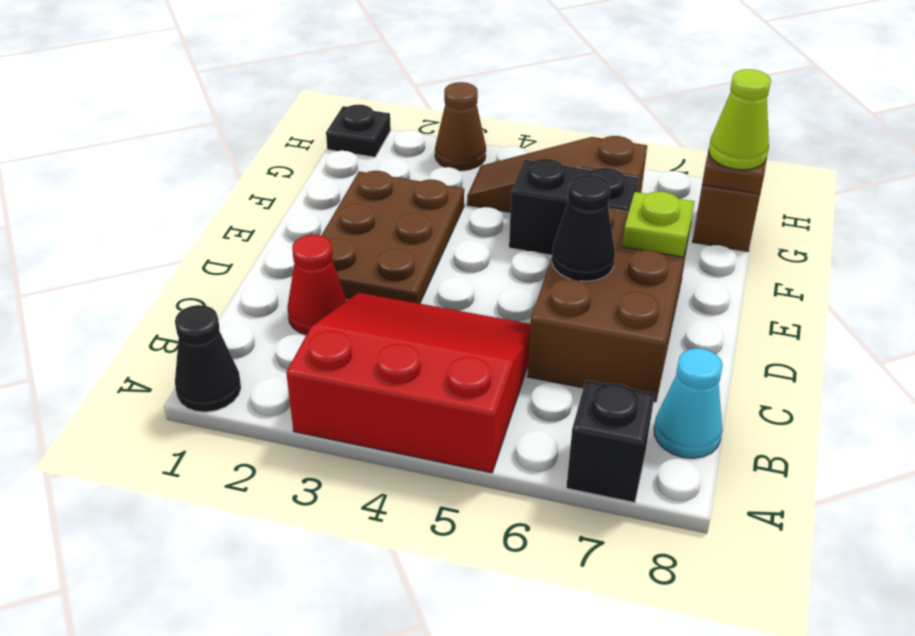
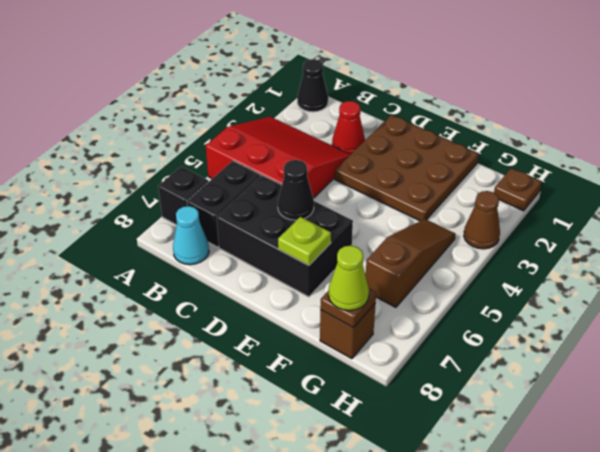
red 3x3 slope [286,293,531,473] -> red 3x3 slope turned to [206,117,351,198]
brown 2x3 brick [527,206,690,402] -> black 2x3 brick [216,175,353,297]
brown 2x3 plate [321,171,464,304] -> brown 3x3 plate [335,115,478,221]
black 1x2 brick [509,159,638,255] -> black 1x2 brick moved to [187,161,261,247]
black 1x1 plate [326,105,391,157] -> brown 1x1 plate [494,168,542,211]

